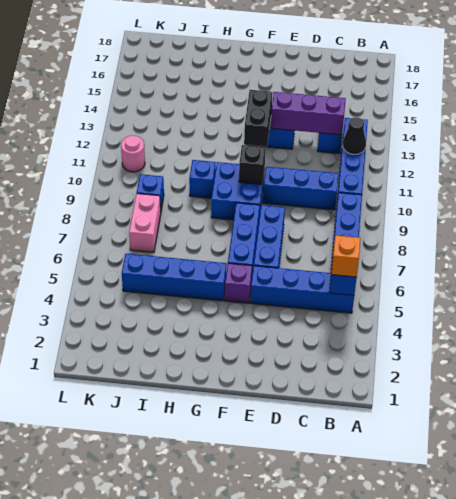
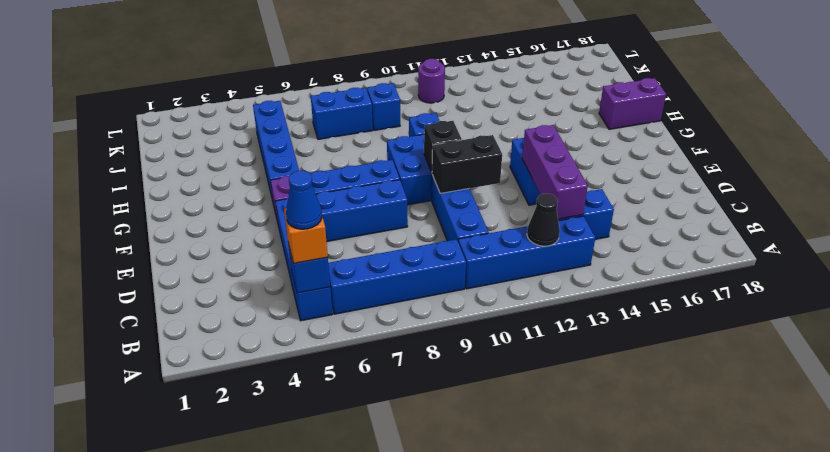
none -> blue 1x1 cone [286,171,322,229]
black 1x2 brick [244,90,273,147] -> black 1x2 brick moved to [432,135,502,193]
none -> purple 1x2 brick [599,78,666,129]
pink 1x2 brick [129,194,161,252] -> blue 1x2 brick [311,88,373,139]
pink 1x1 round brick [121,136,145,172] -> purple 1x1 round brick [418,59,445,103]

